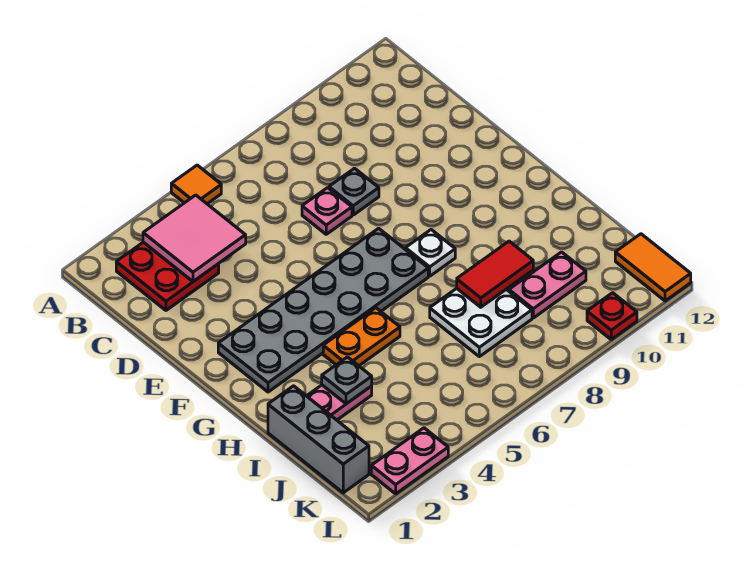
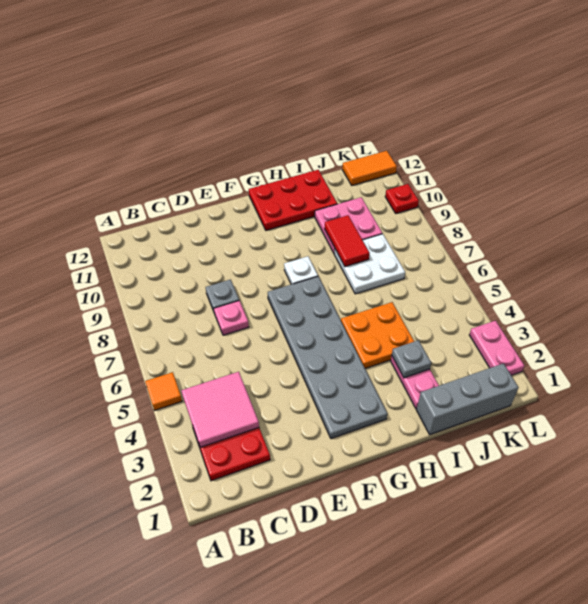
none -> red 2x3 plate [249,170,337,230]
orange 1x2 plate [323,308,400,366] -> orange 2x2 plate [341,302,414,368]
pink 1x2 plate [509,252,586,318] -> pink 2x2 plate [315,197,382,254]

